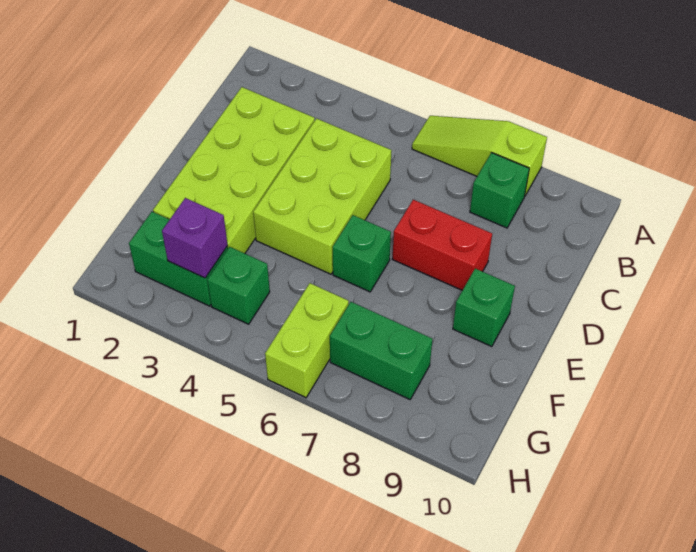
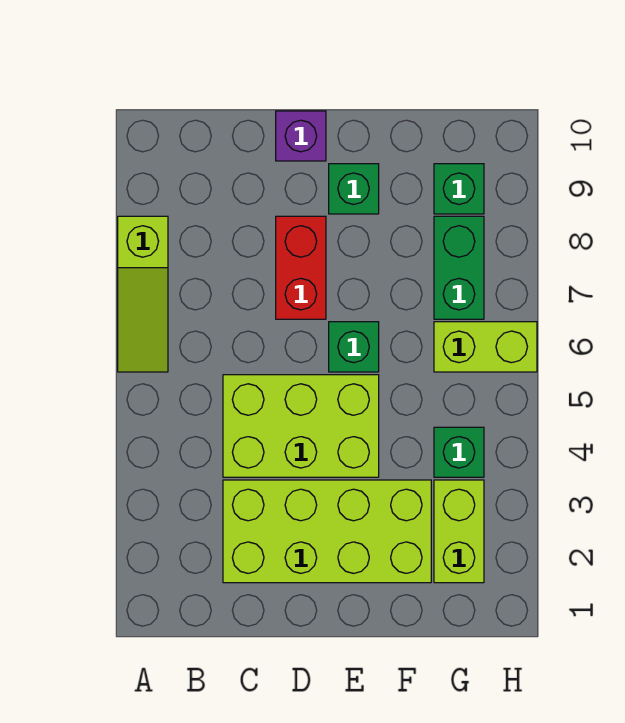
green 1x1 brick [470,153,529,228] -> green 1x1 brick moved to [434,164,484,214]
green 1x2 brick [129,212,228,306] -> lime 1x2 brick [434,480,484,583]
purple 1x1 brick [162,198,227,278] -> purple 1x1 brick moved to [276,111,326,161]

